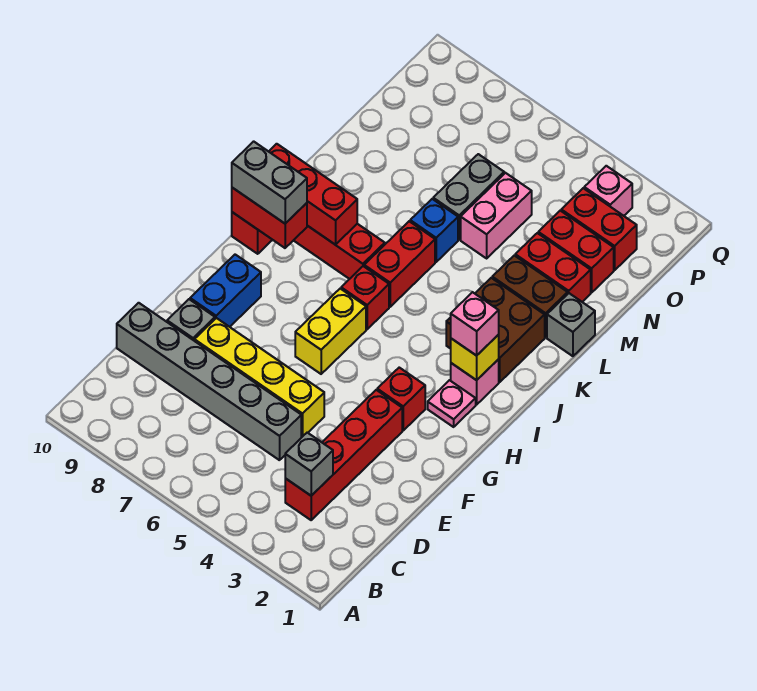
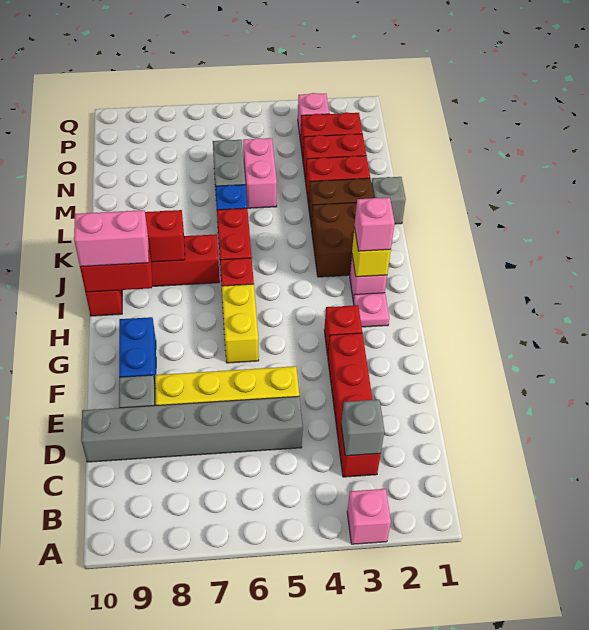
none -> pink 1x1 brick [347,489,391,544]
grey 1x2 brick [232,141,307,223] -> pink 1x2 brick [74,210,149,267]

